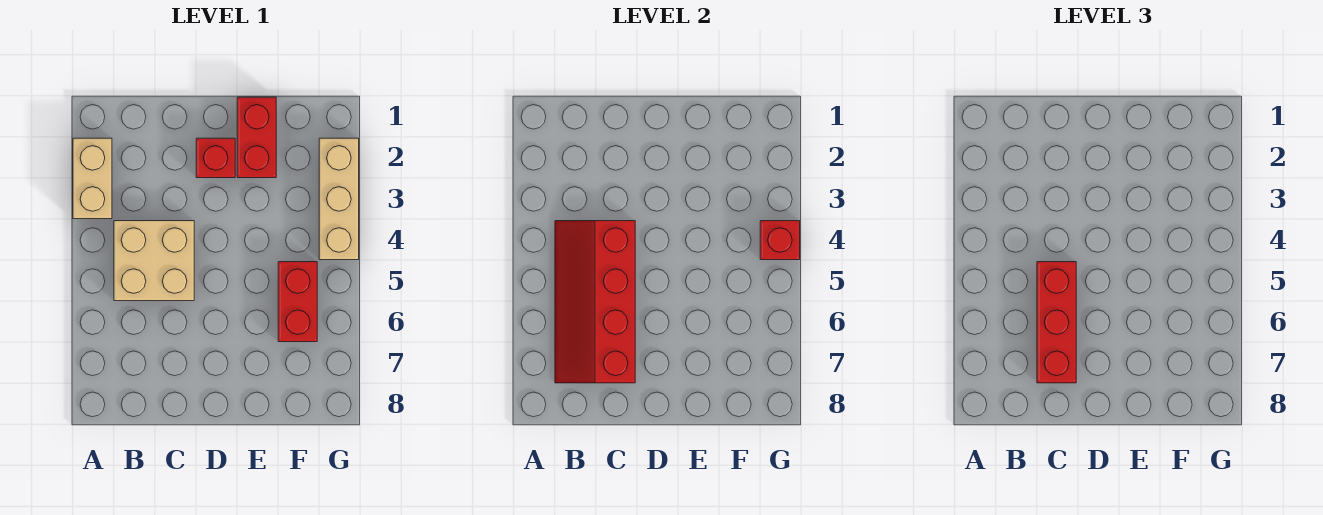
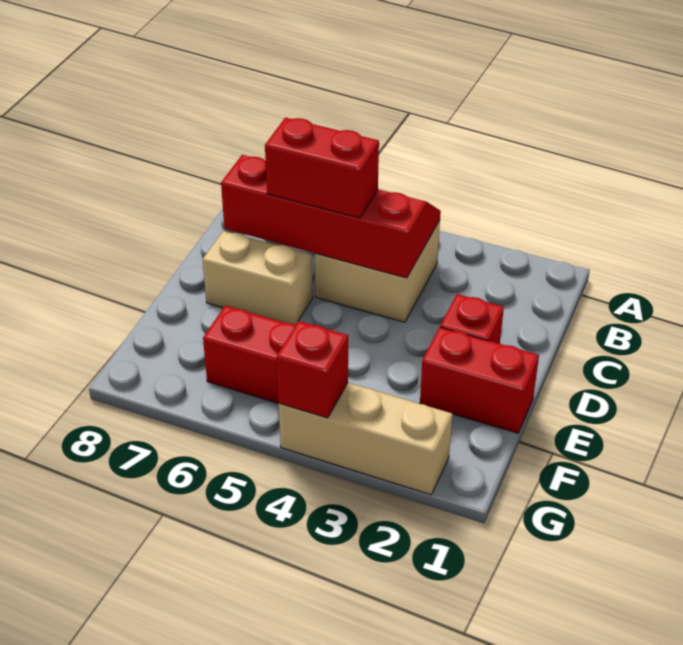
tan 1x2 brick [73,138,112,219] -> tan 1x2 brick moved to [203,231,313,325]
red 1x3 brick [1037,262,1076,383] -> red 1x2 brick [265,118,379,218]

